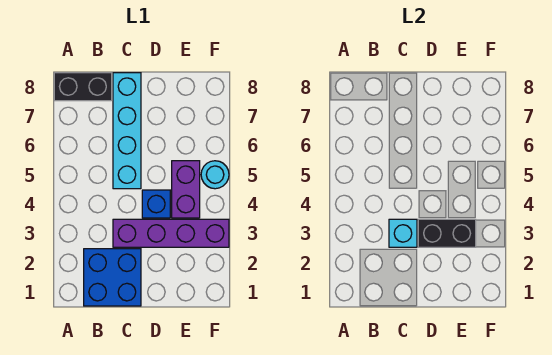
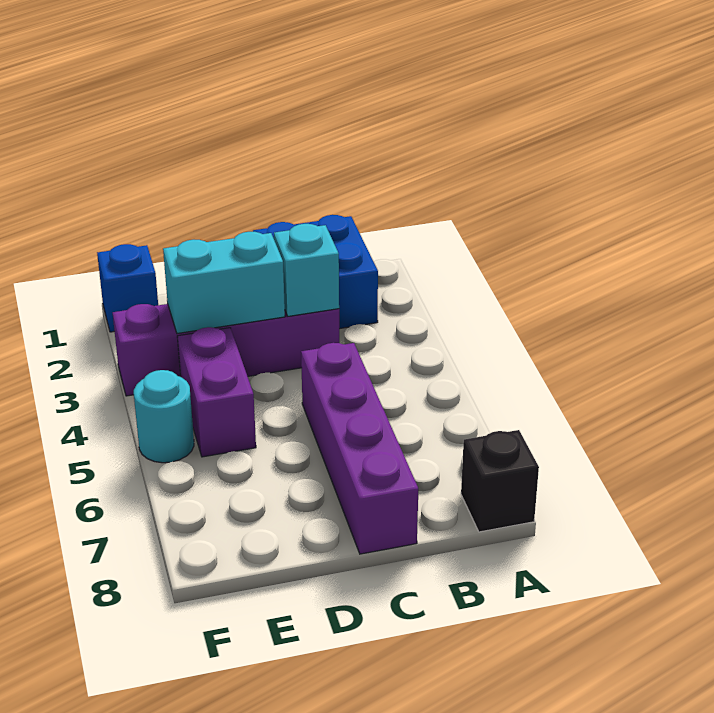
black 1x2 brick [54,73,112,101] -> black 1x1 brick [461,430,539,532]
cyan 1x4 brick [113,73,141,189] -> purple 1x4 brick [301,343,418,554]
black 1x2 brick [418,219,476,247] -> cyan 1x2 brick [163,232,285,334]
blue 1x1 brick [142,190,170,218] -> blue 1x1 brick moved to [97,244,158,332]

